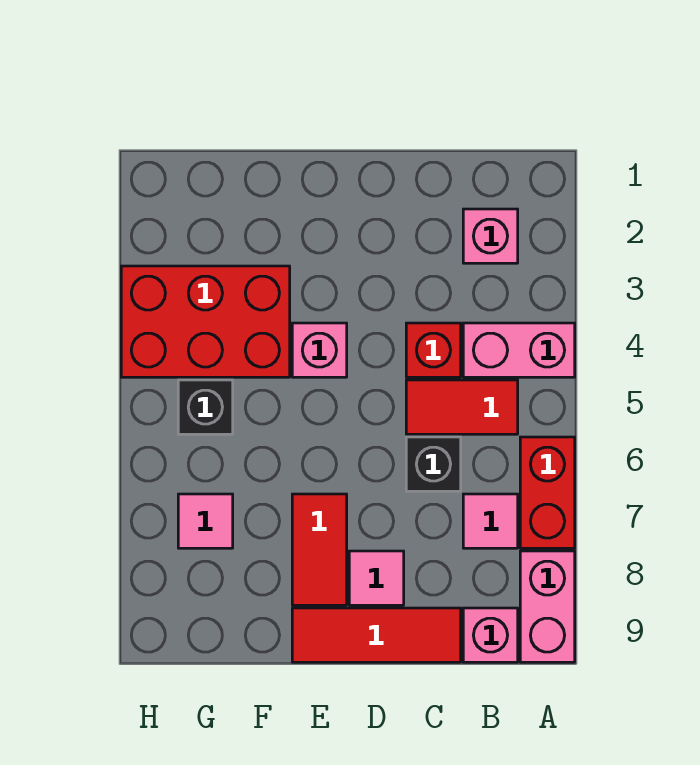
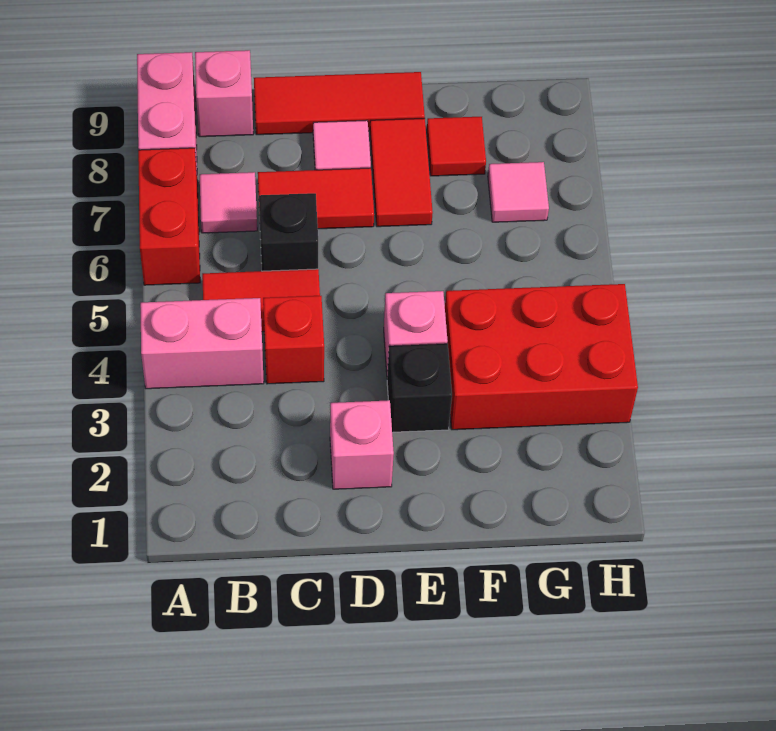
pink 1x1 brick [463,209,518,263] -> pink 1x1 brick moved to [330,400,394,489]
none -> red 1x2 tile [258,168,374,229]
none -> red 1x1 tile [427,117,486,176]
black 1x1 brick [178,380,233,434] -> black 1x1 brick moved to [387,344,452,432]

